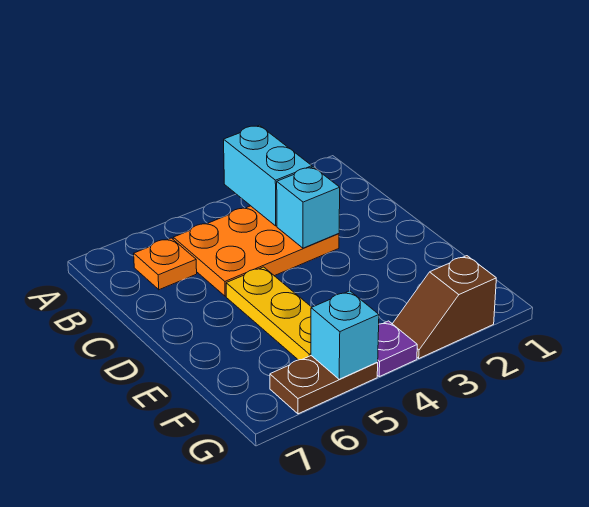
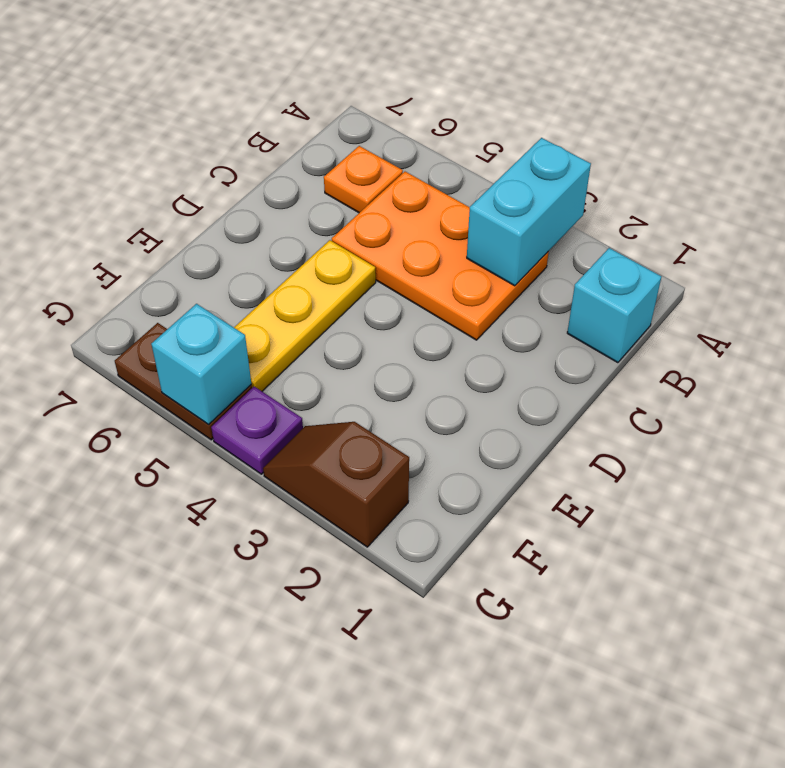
cyan 1x1 brick [277,167,340,248] -> cyan 1x1 brick moved to [567,248,661,363]

